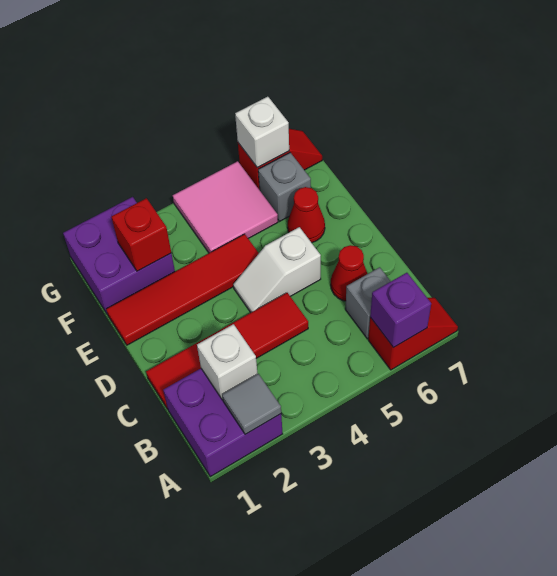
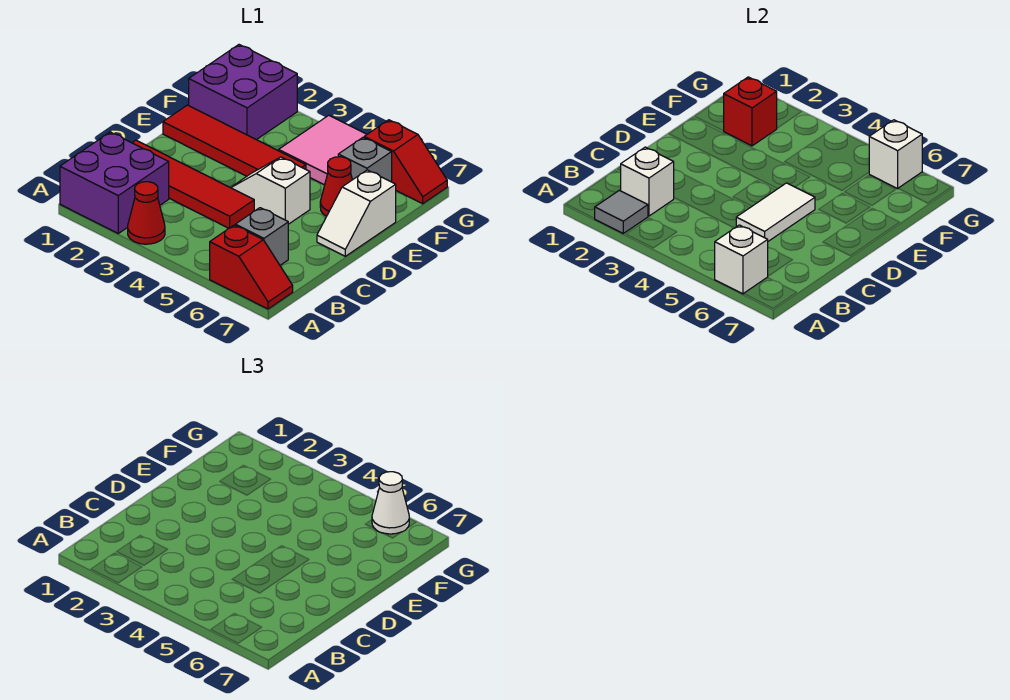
purple 1x1 brick [370,273,431,348] -> white 1x1 brick [715,225,768,294]
none -> white 1x2 tile [736,183,815,241]
red 1x1 cone [331,245,367,301] -> red 1x1 cone moved to [128,182,165,244]
none -> white 1x2 slope [317,170,396,256]
none -> white 1x1 cone [372,472,409,534]

